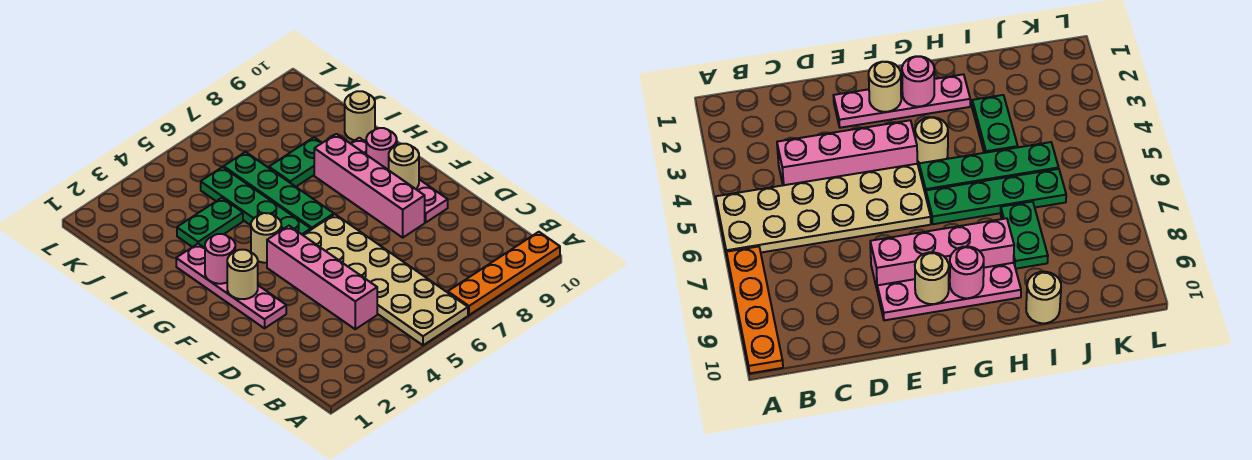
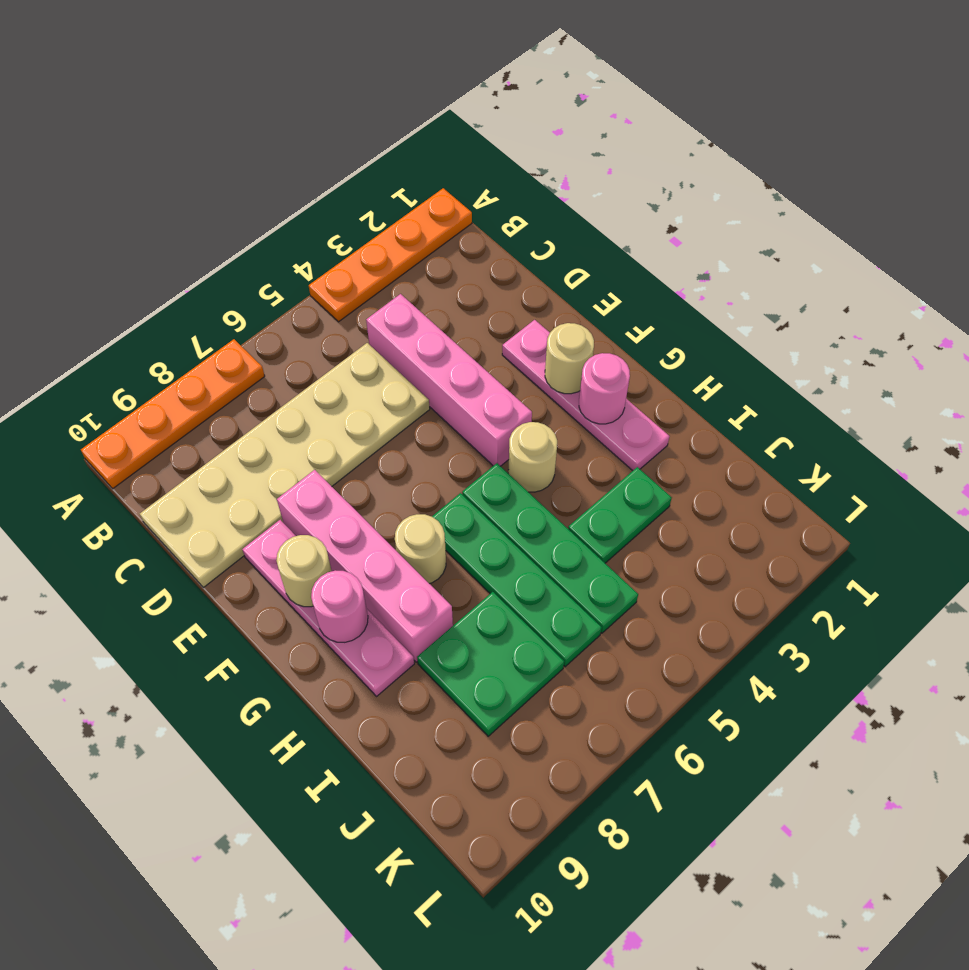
none -> orange 1x4 plate [309,188,472,322]
tan 2x6 plate [303,214,468,345] -> tan 2x6 plate turned to [140,343,430,587]
green 1x2 plate [269,137,322,187] -> green 2x2 plate [417,592,564,736]
tan 1x1 round brick [345,91,375,140] -> tan 1x1 round brick moved to [395,514,446,584]

